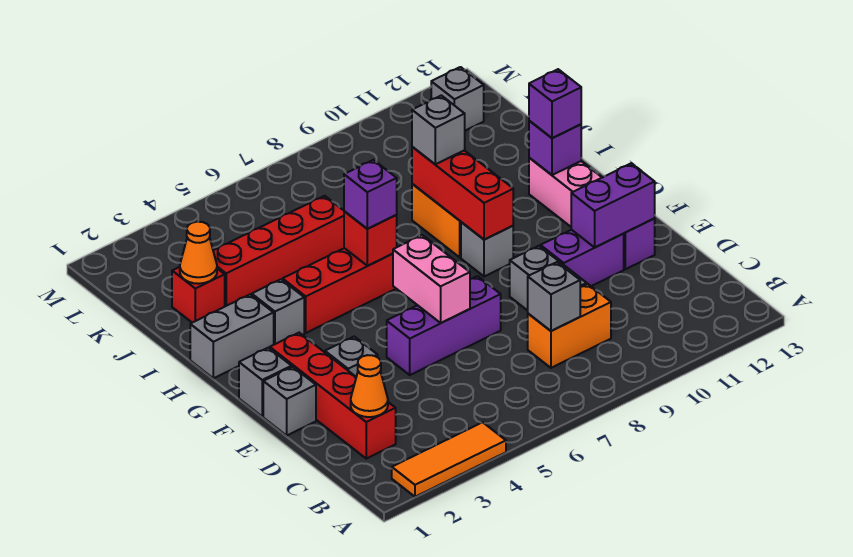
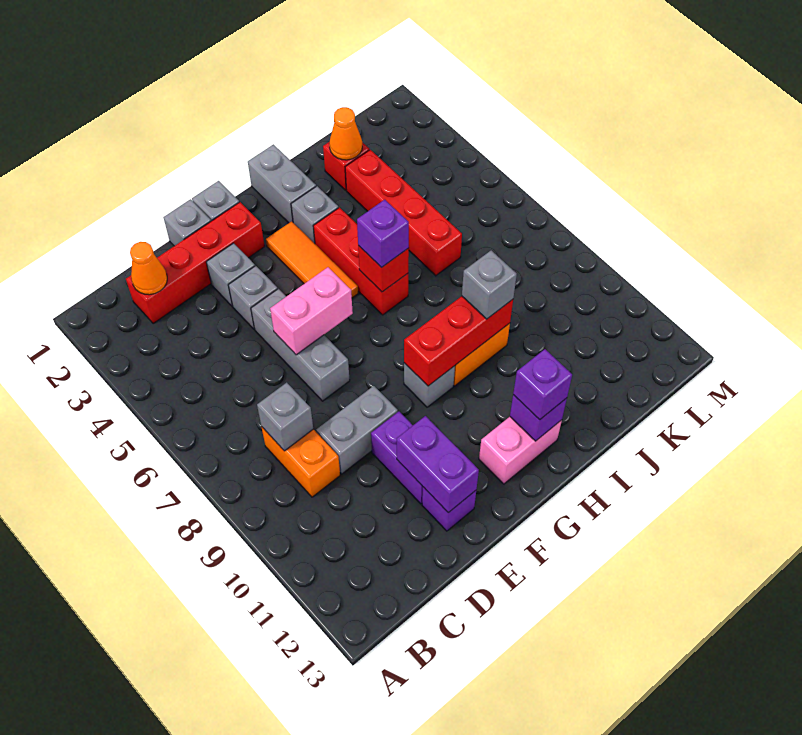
orange 1x3 tile [392,422,506,497] -> orange 1x3 tile moved to [266,221,358,298]
purple 1x3 brick [387,276,501,375] -> grey 1x3 brick [251,289,350,401]
grey 1x1 brick [431,67,484,131] -> grey 1x1 brick moved to [228,266,278,329]

